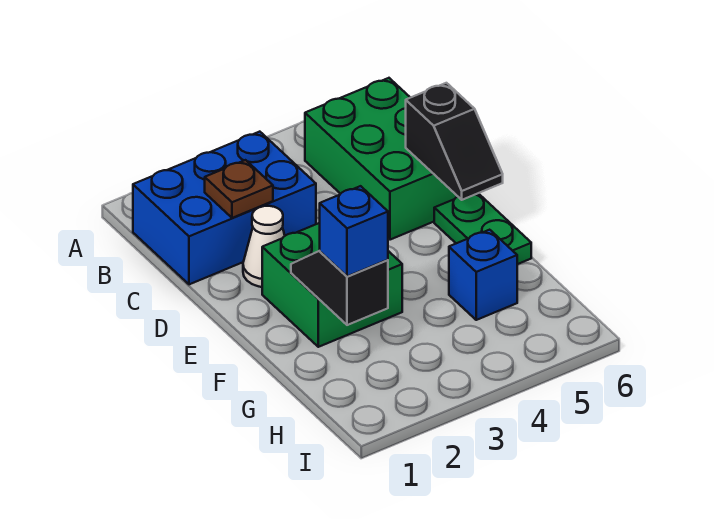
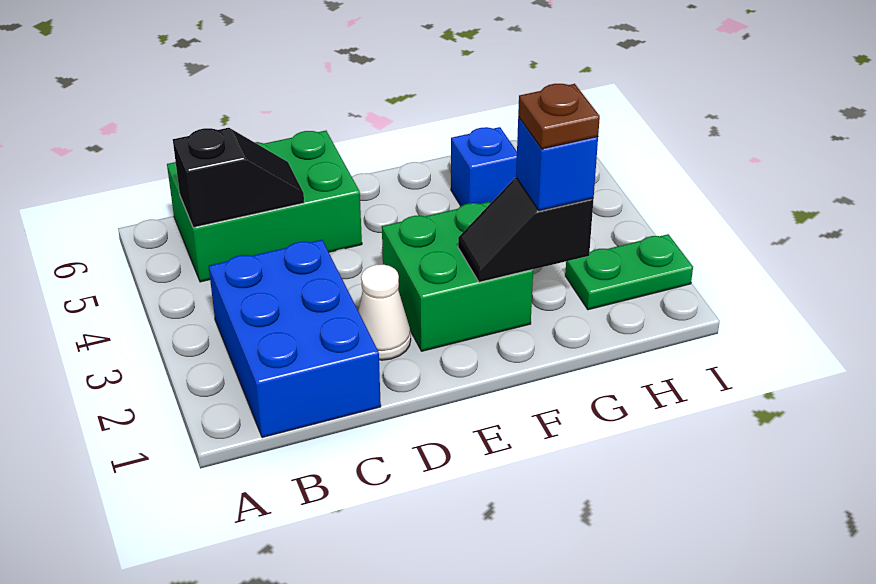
brown 1x1 plate [205,160,273,218] -> brown 1x1 plate moved to [518,84,600,149]
black 1x2 slope [406,83,503,200] -> black 1x2 slope moved to [173,128,304,228]
green 1x2 plate [434,193,531,264] -> green 1x2 plate moved to [565,234,693,310]

